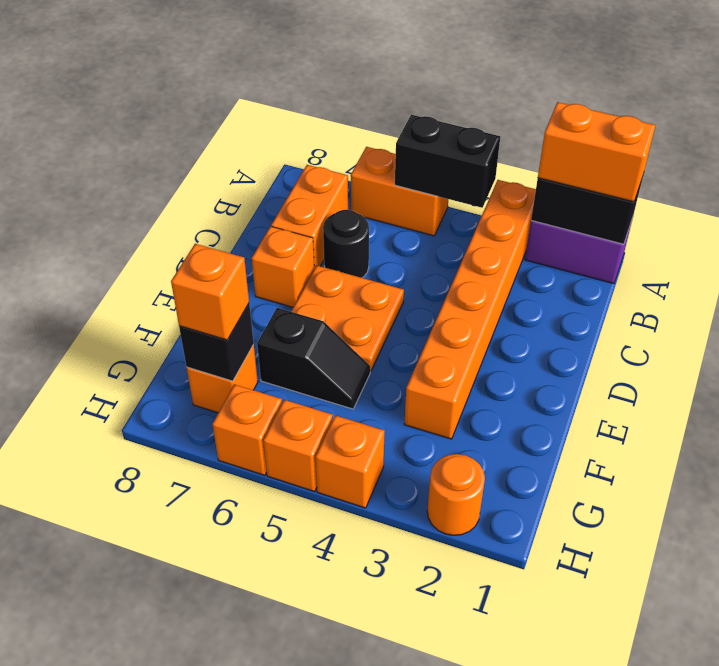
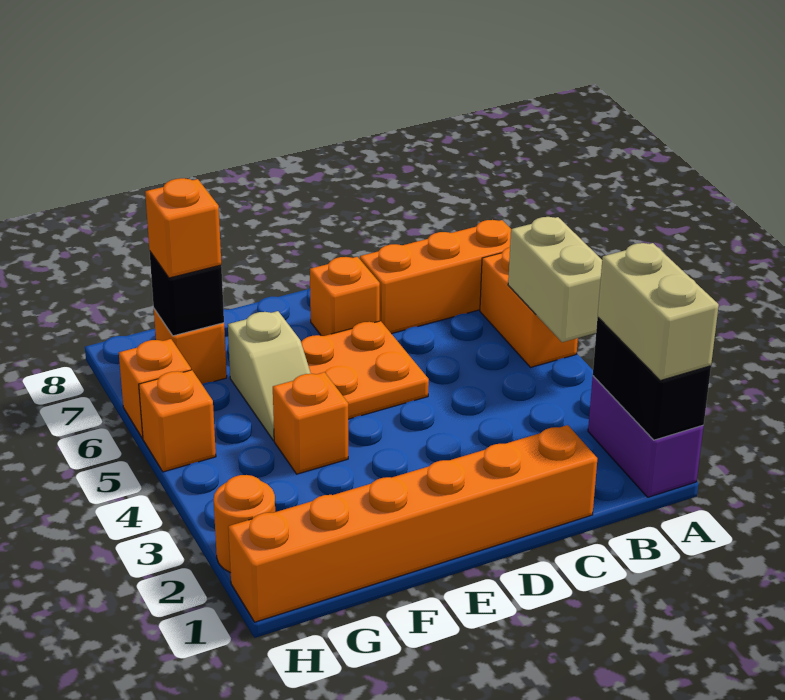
orange 1x2 brick [538,102,656,202] -> tan 1x2 brick [598,243,719,380]
orange 1x6 brick [404,180,536,439] -> orange 1x6 brick moved to [228,425,597,622]
black 1x2 brick [395,115,500,208] -> tan 1x2 brick [508,217,602,342]
orange 1x2 brick [271,165,348,268] -> orange 1x3 brick [360,220,511,334]
black 1x1 round brick [323,210,369,278] -> none
black 1x2 slope [257,308,370,409] -> tan 1x2 slope [228,311,311,440]
orange 1x1 brick [315,415,385,508] -> orange 1x1 brick moved to [273,372,348,474]

